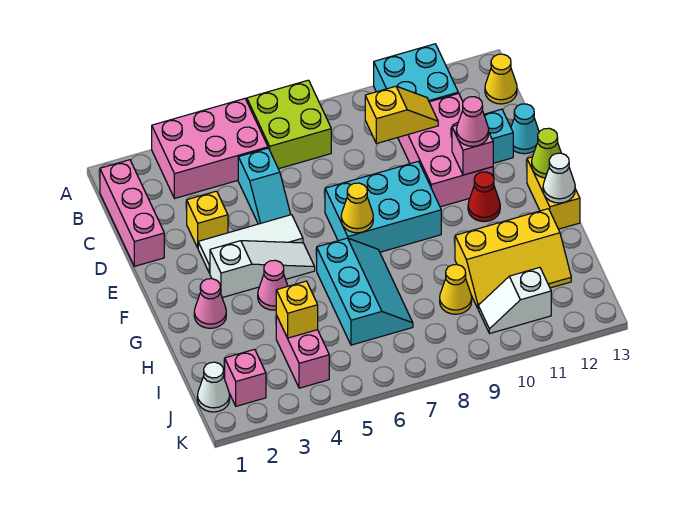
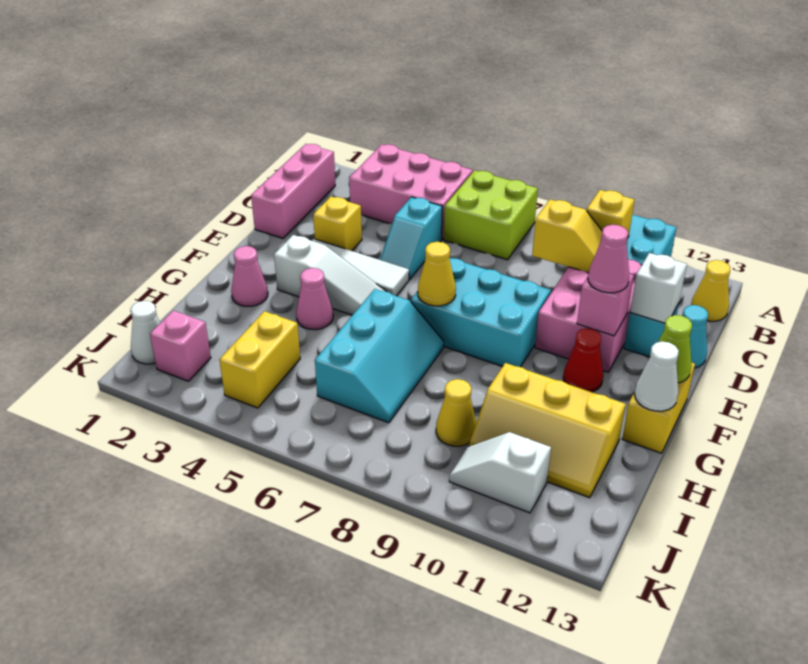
none -> white 1x1 brick [630,253,687,323]
pink 1x2 brick [276,315,329,388] -> yellow 1x2 brick [219,311,300,408]
yellow 1x1 brick [276,281,318,338] -> yellow 1x1 brick moved to [587,190,634,237]

